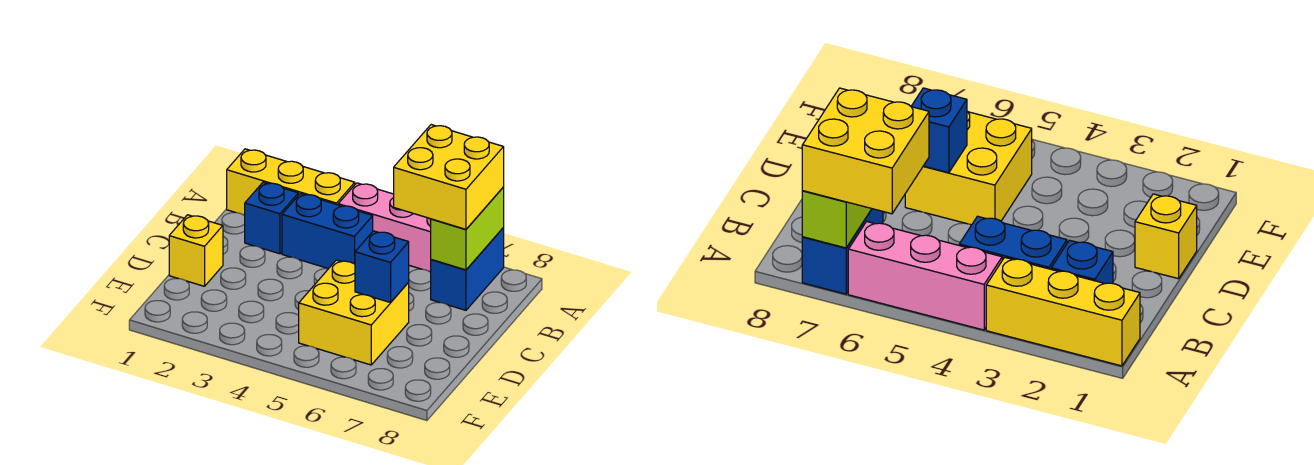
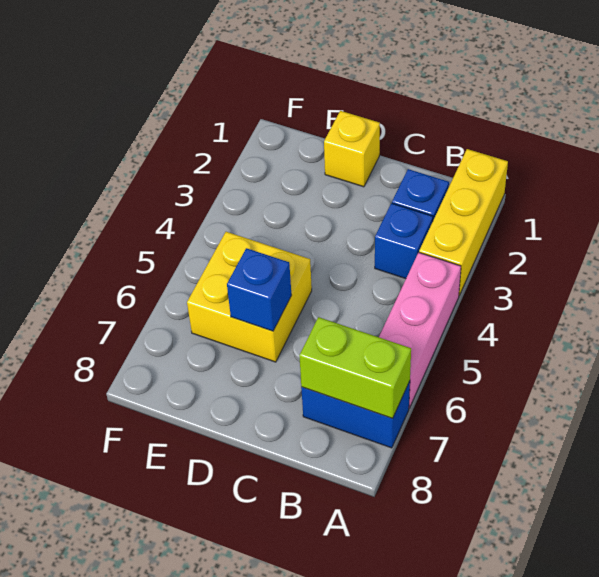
yellow 2x2 brick [394,125,504,229] -> none
blue 1x2 brick [282,194,373,269] -> blue 1x1 brick [375,203,433,279]

